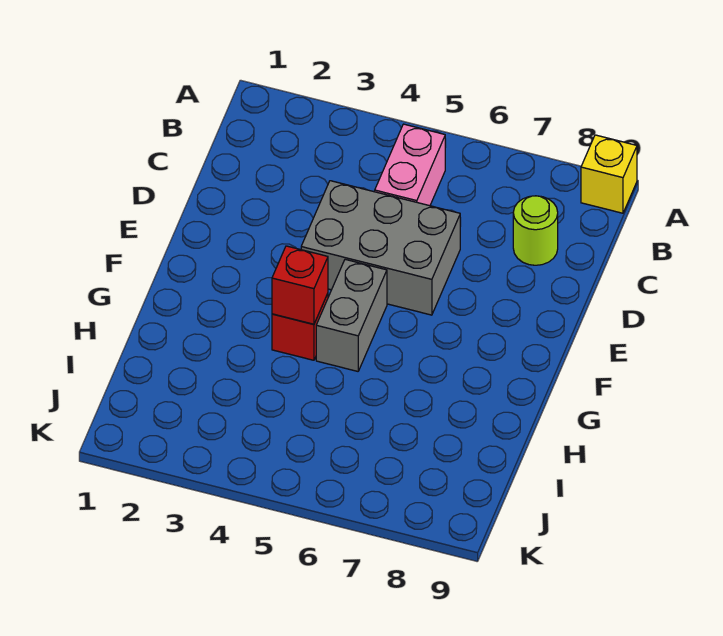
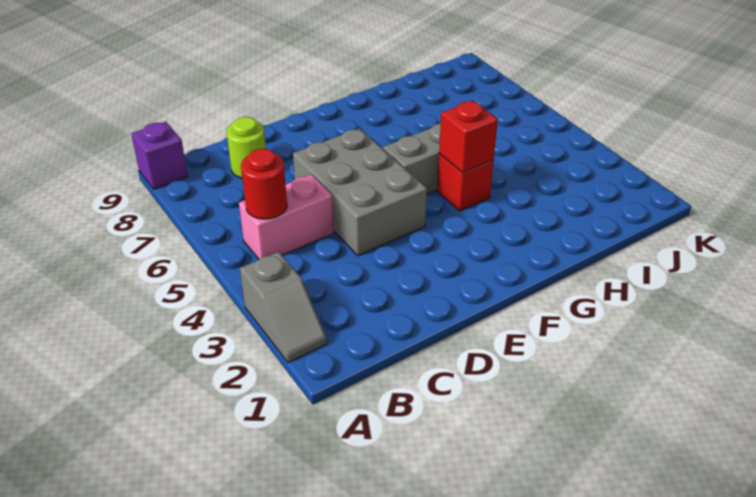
none -> grey 1x2 slope [240,252,327,363]
yellow 1x1 brick [581,135,637,213] -> purple 1x1 brick [131,122,188,189]
none -> red 1x1 round brick [241,149,287,219]

